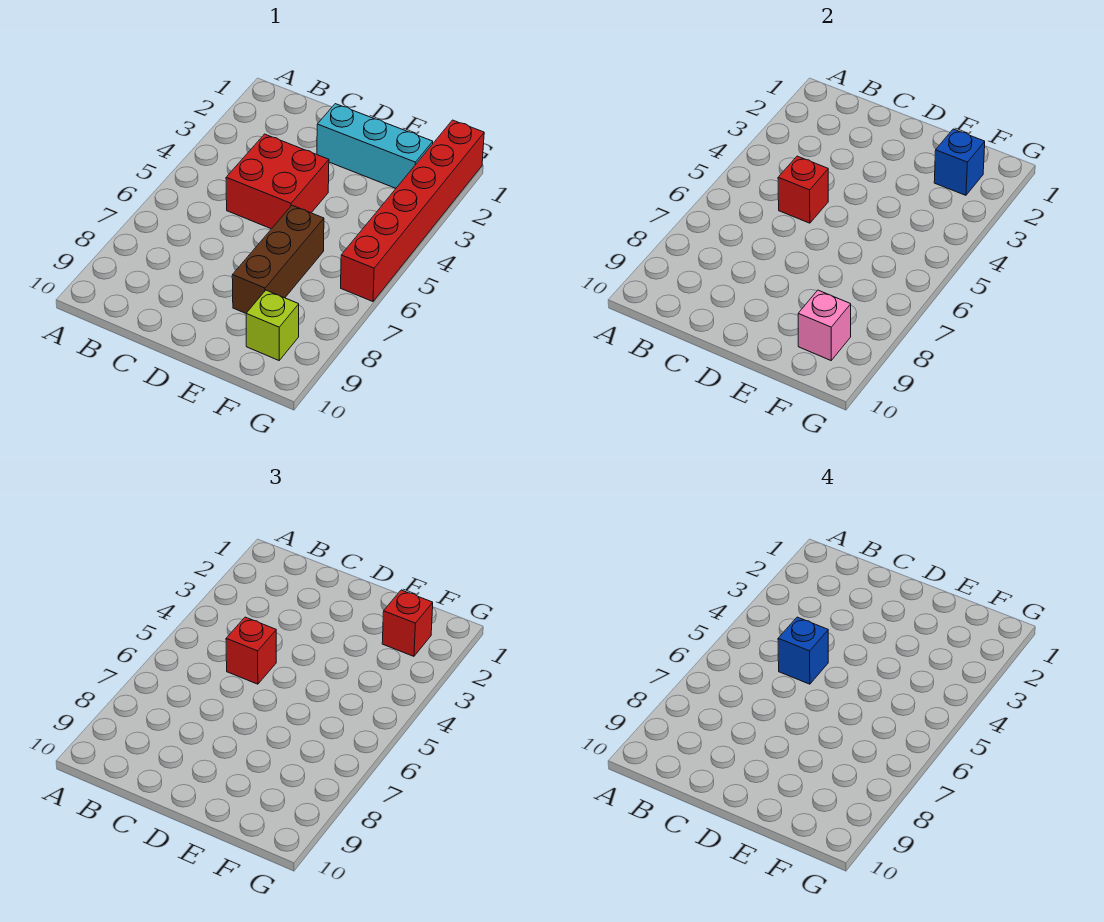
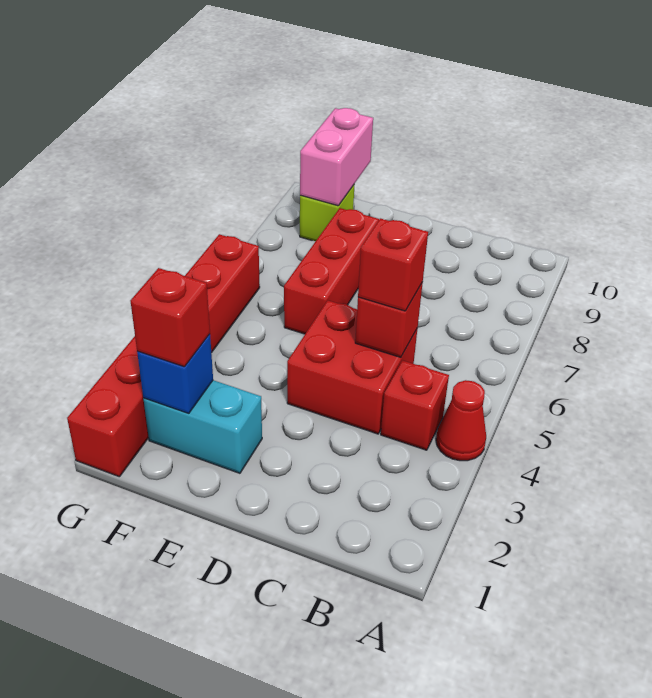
none -> red 1x1 cone [436,380,486,461]
none -> red 1x1 brick [381,360,449,450]
blue 1x1 brick [778,617,828,684] -> none
cyan 1x3 brick [317,104,433,188] -> cyan 1x2 brick [143,380,262,473]
brown 1x3 brick [232,205,324,313] -> red 1x3 brick [284,208,379,334]
pink 1x1 brick [798,290,851,360] -> pink 1x2 brick [300,108,373,206]

